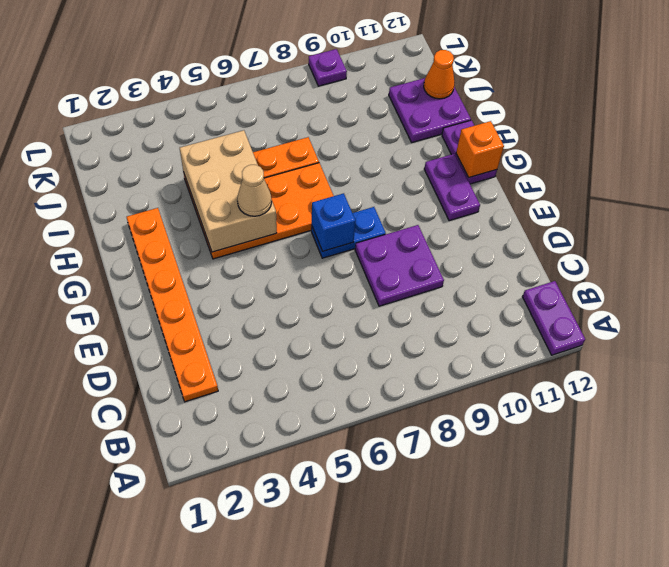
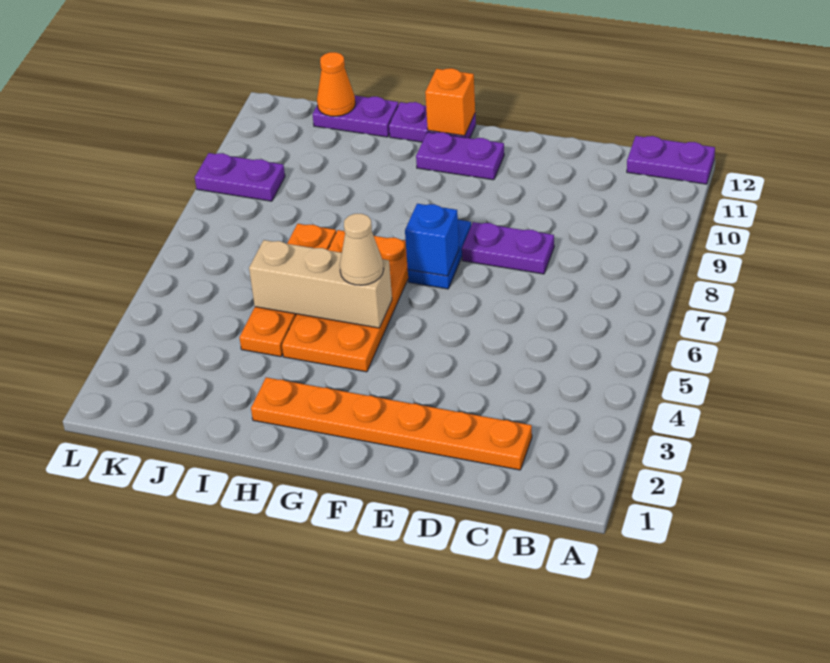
purple 2x2 plate [355,225,444,306] -> purple 1x2 plate [462,222,554,274]
tan 2x3 brick [180,130,277,252] -> tan 1x3 brick [249,240,392,328]
purple 2x2 plate [389,78,471,142] -> purple 1x2 plate [313,96,398,137]
purple 1x1 plate [309,49,347,86] -> purple 1x2 plate [195,153,285,201]

